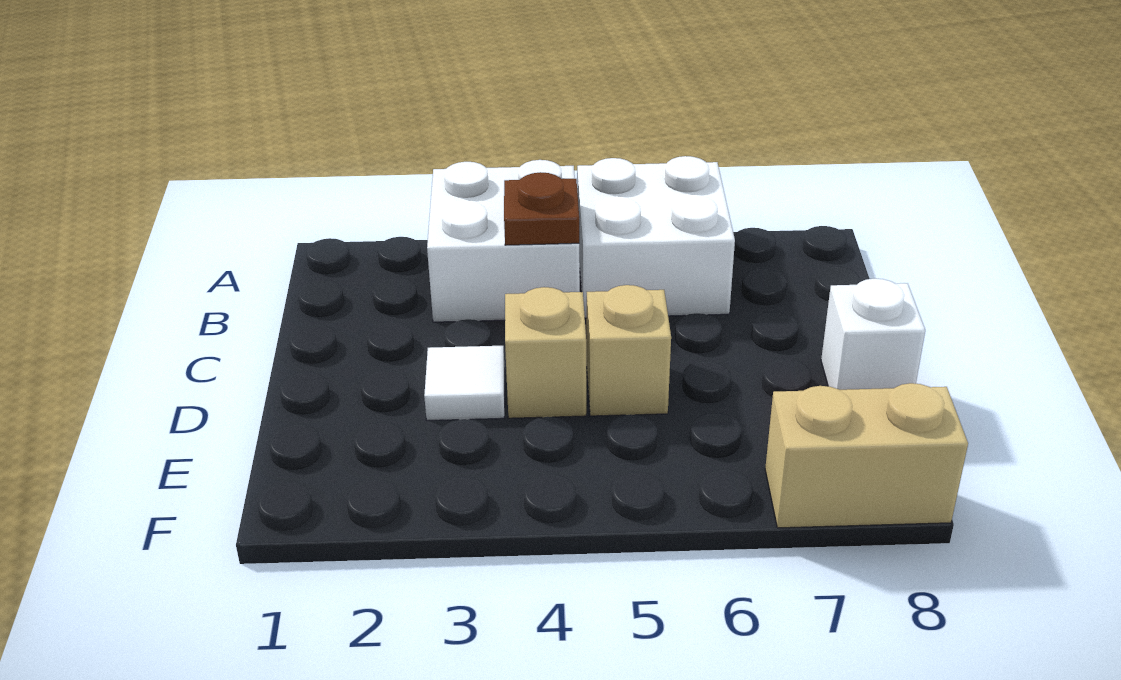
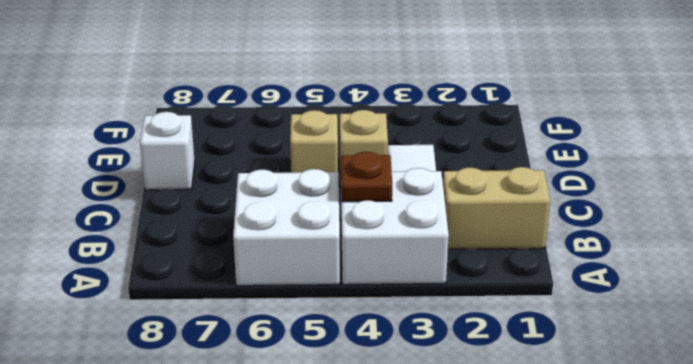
tan 1x2 brick [765,383,968,528] -> tan 1x2 brick moved to [443,167,550,249]

